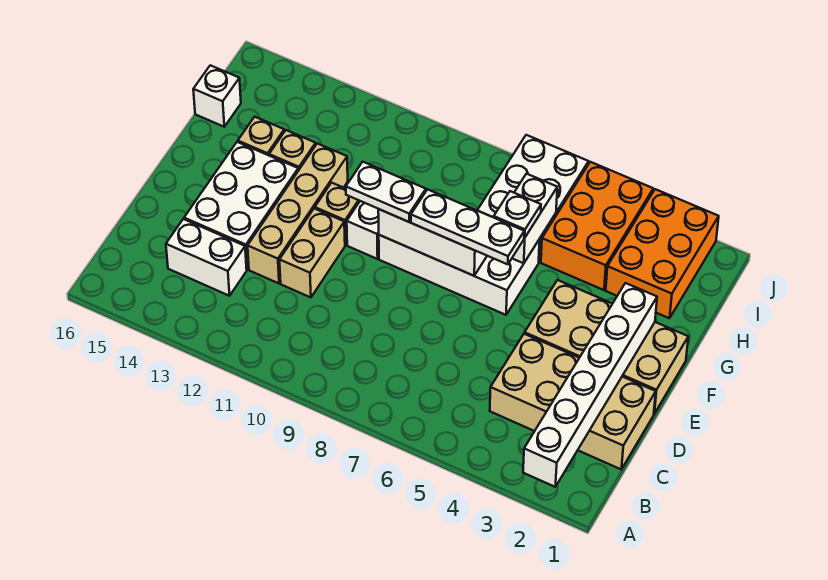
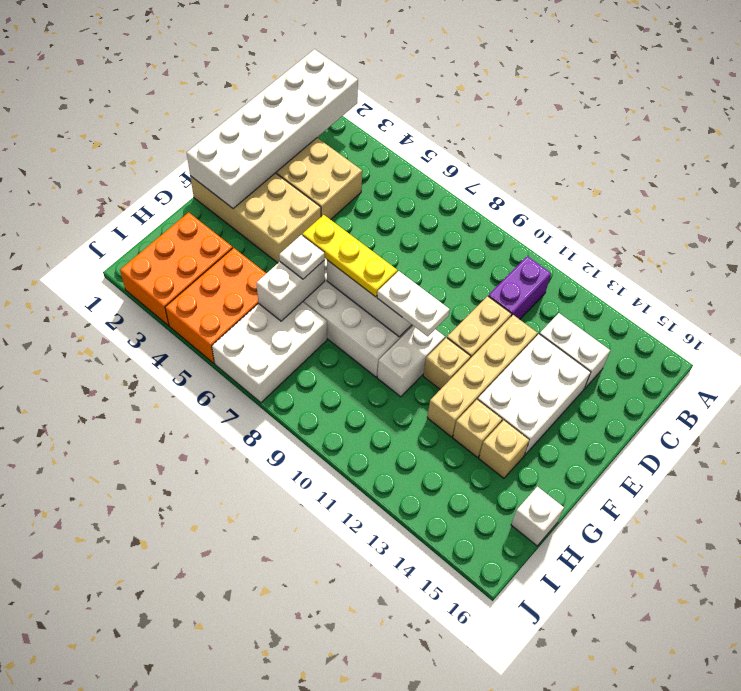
white 1x6 brick [523,283,657,487] -> white 2x6 brick [187,49,358,209]
none -> purple 1x2 brick [488,256,551,319]
white 1x3 plate [411,189,524,264] -> yellow 1x3 plate [302,215,397,297]

